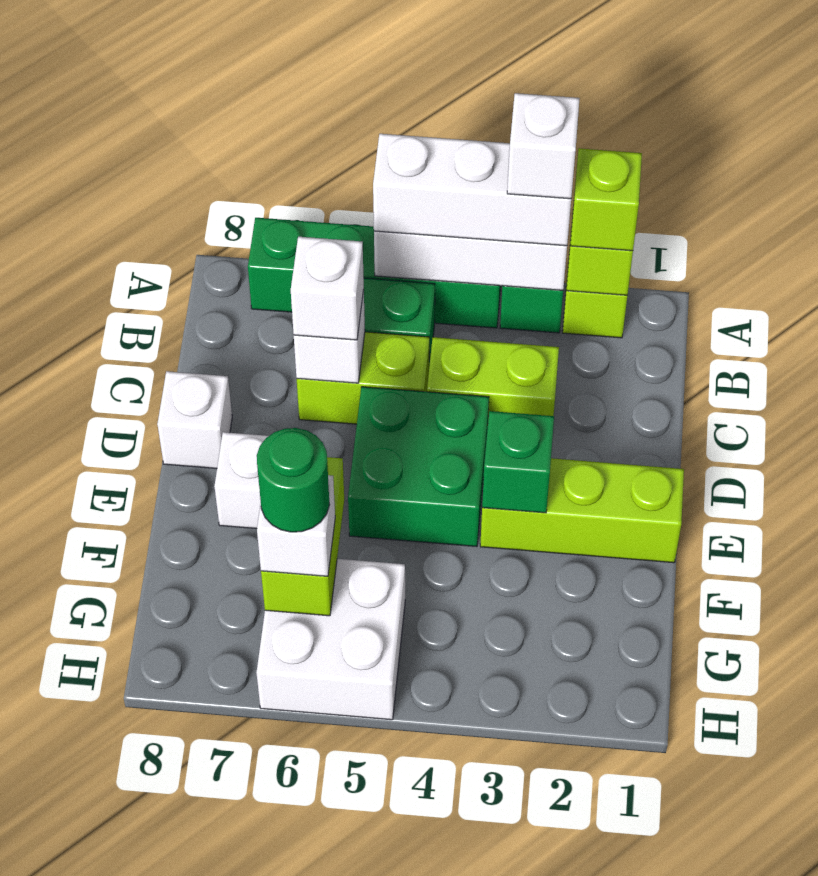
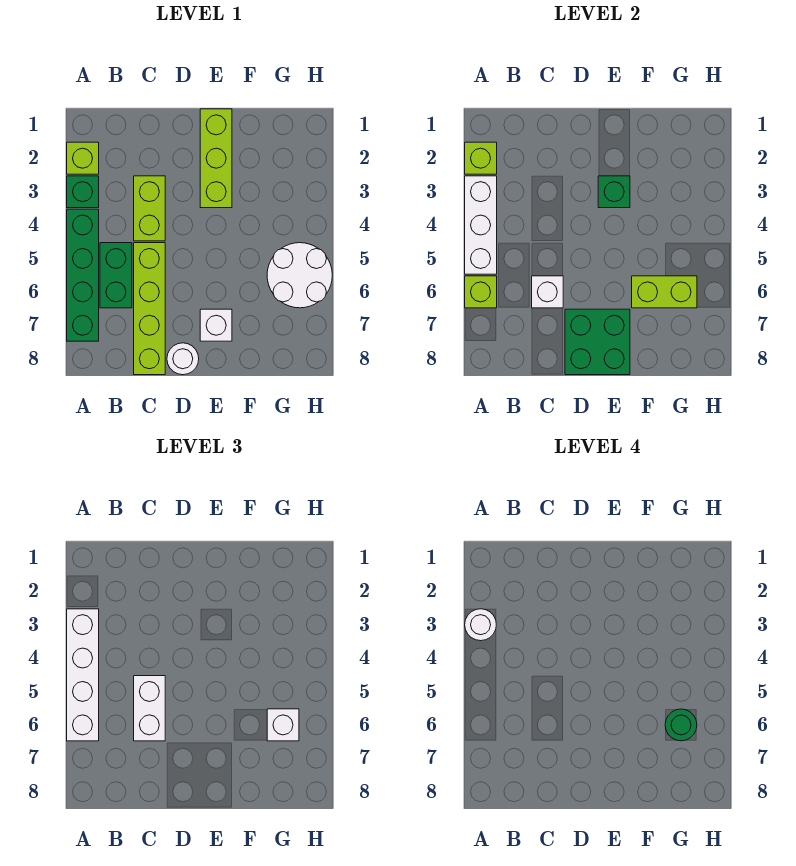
lime 1x1 brick [570,148,642,251] -> lime 1x1 brick moved to [465,276,497,308]
white 1x3 brick [373,134,571,246] -> white 1x4 brick [67,609,99,741]
white 1x1 brick [507,93,580,199] -> white 1x1 round brick [465,609,496,641]
lime 1x2 brick [297,332,429,424] -> lime 1x4 brick [134,243,165,375]
white 1x1 brick [291,237,364,340] -> white 1x2 brick [134,676,165,741]
green 2x2 brick [348,387,489,547] -> green 2x2 brick moved to [565,309,630,375]
white 1x1 brick [157,371,232,468] -> white 1x1 round brick [167,343,199,375]
white 2x2 brick [257,559,405,720] -> white 2x2 round brick [267,243,332,308]

